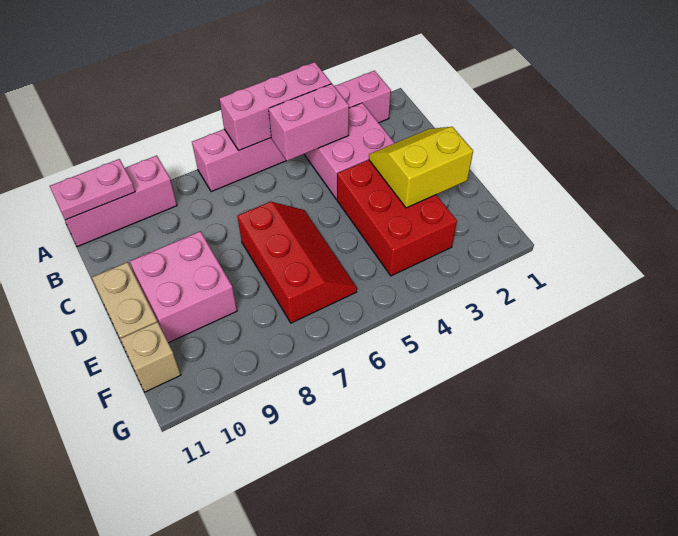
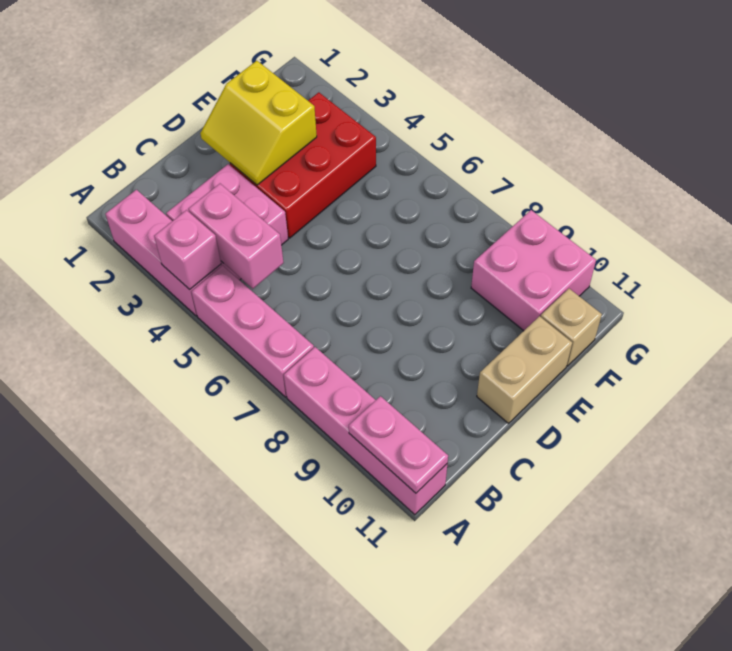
pink 1x3 brick [219,62,331,150] -> pink 1x1 brick [154,210,221,289]
pink 1x3 brick [65,156,177,247] -> pink 1x4 brick [284,347,447,515]
red 2x3 slope [237,202,357,323] -> none
pink 2x2 brick [130,231,237,343] -> pink 2x2 brick moved to [471,210,596,331]

